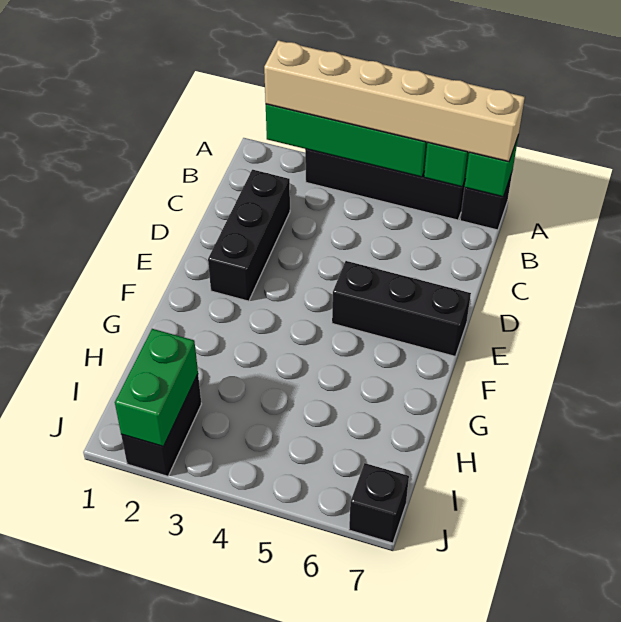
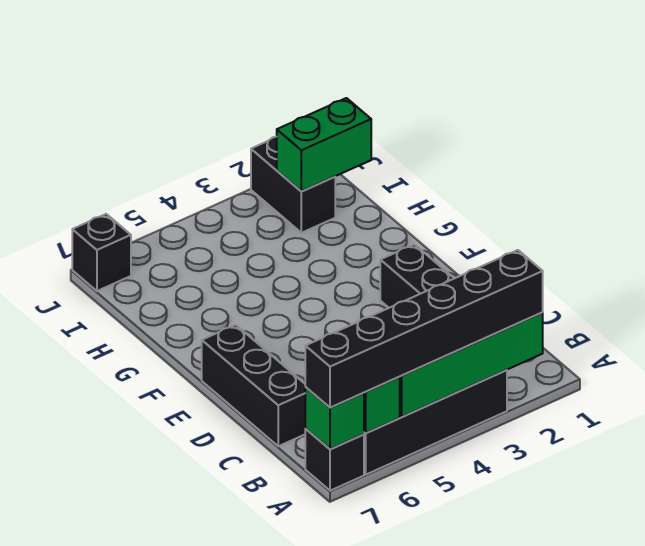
tan 1x6 brick [264,40,525,162] -> black 1x6 brick [305,250,543,408]
black 1x3 brick [332,261,471,356] -> black 1x3 brick turned to [202,325,306,446]
green 1x2 brick [115,329,198,446] -> green 1x2 brick turned to [277,98,371,191]

